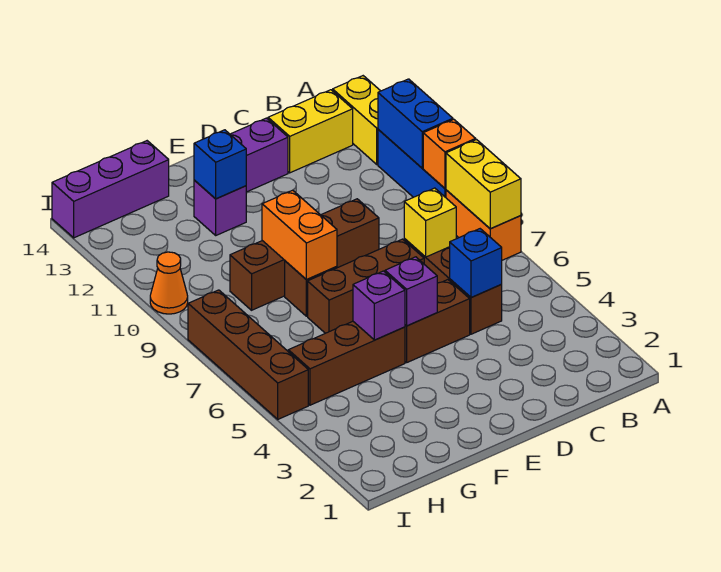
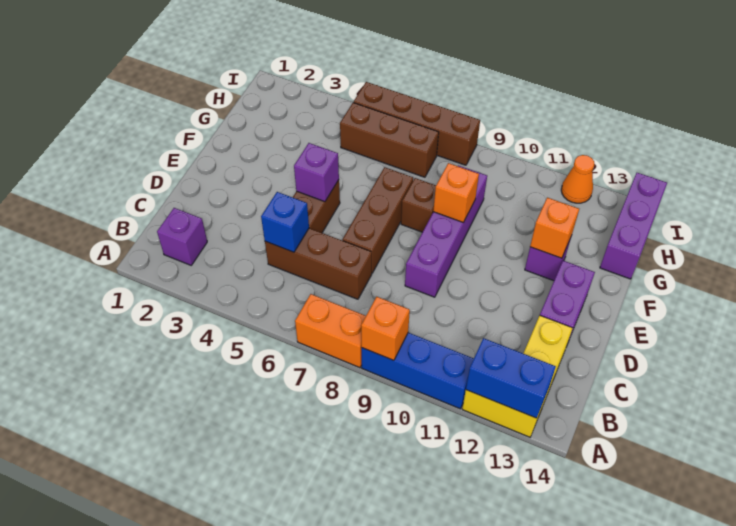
yellow 1x2 brick [446,140,521,229] -> none
blue 1x2 brick [378,79,453,168] -> blue 1x2 brick moved to [466,338,556,418]
yellow 1x1 brick [404,188,456,257] -> none
brown 1x4 brick [230,199,379,310] -> purple 1x4 brick [405,165,487,297]
brown 1x3 brick [288,321,405,405] -> brown 1x3 brick turned to [340,103,439,177]
purple 1x1 brick [353,271,405,340] -> purple 1x1 brick moved to [157,208,207,265]
orange 1x2 brick [262,190,337,280] -> orange 1x1 brick [433,163,479,223]
blue 1x1 brick [194,130,246,199] -> orange 1x1 brick [530,198,579,258]
orange 1x1 cone [150,252,188,314] -> orange 1x1 cone moved to [561,155,594,203]

